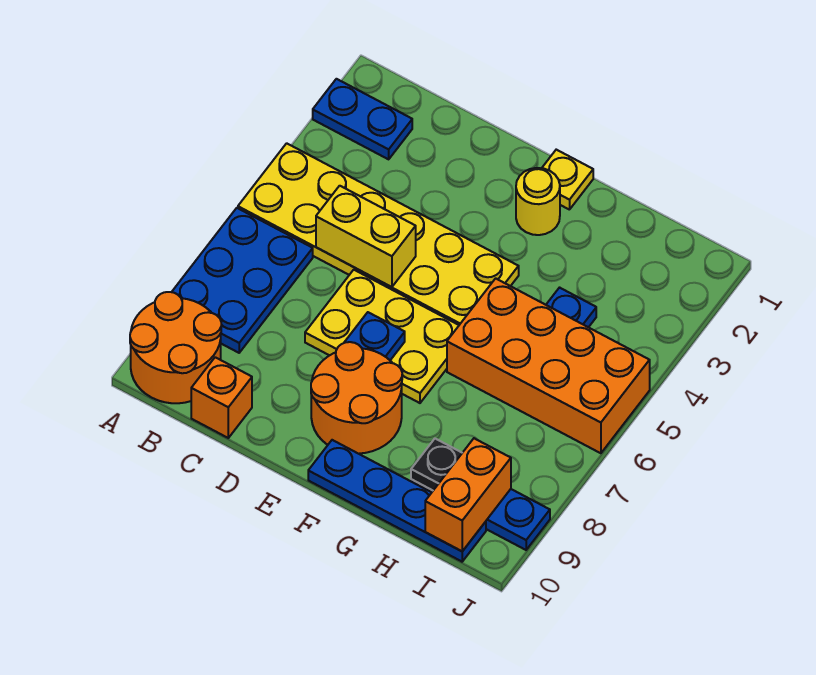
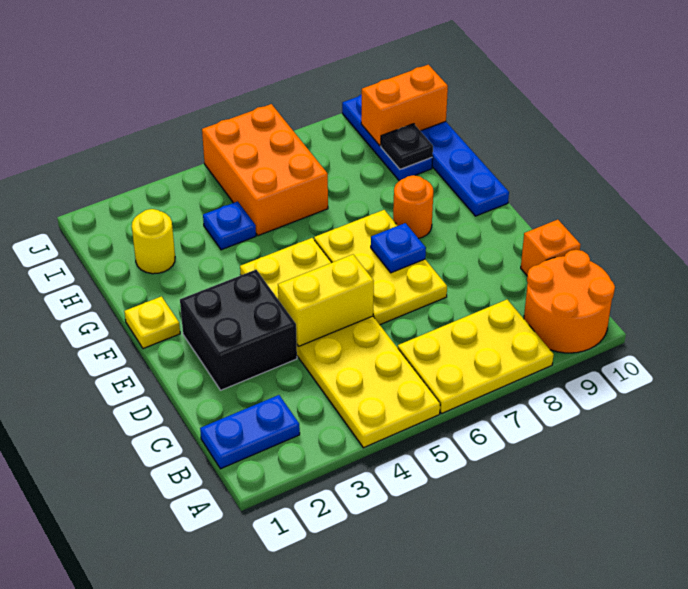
blue 1x2 plate [313,79,412,159] -> blue 1x2 plate turned to [200,395,300,469]
blue 2x3 plate [172,208,313,353] -> yellow 2x3 plate [398,300,554,413]
yellow 1x2 brick [316,186,416,287] -> yellow 1x2 brick turned to [278,254,374,346]
none -> black 2x2 brick [180,270,297,390]
orange 2x2 round brick [311,342,402,454] -> orange 1x1 round brick [393,175,433,238]
yellow 1x1 round brick [516,168,560,235] -> yellow 1x1 round brick moved to [132,209,175,274]
orange 2x4 brick [447,278,650,453] -> orange 2x3 brick [202,104,328,236]

